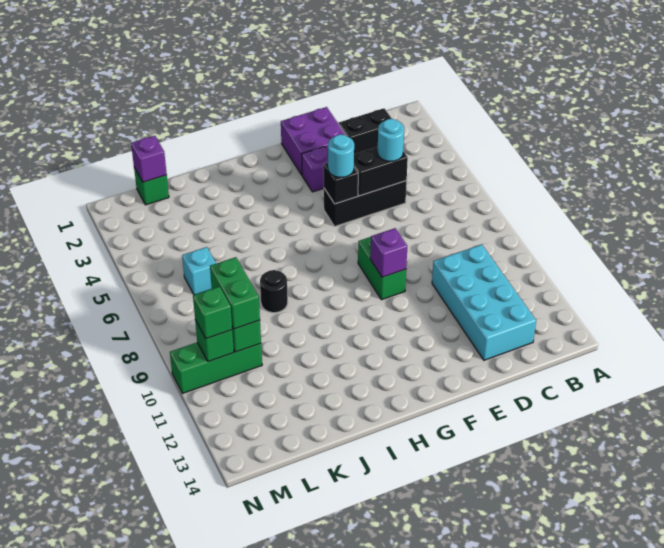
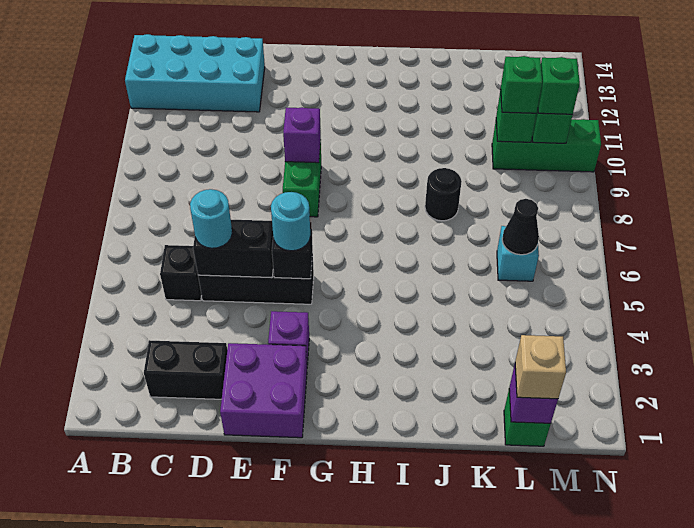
none -> black 1x1 brick [160,245,202,301]
cyan 2x4 brick [432,244,536,360] -> cyan 2x4 brick turned to [125,34,265,112]
none -> tan 1x1 brick [515,335,566,399]
none -> black 1x1 cone [502,199,539,255]
green 1x2 brick [210,257,260,329] -> green 1x1 brick [501,56,542,113]

